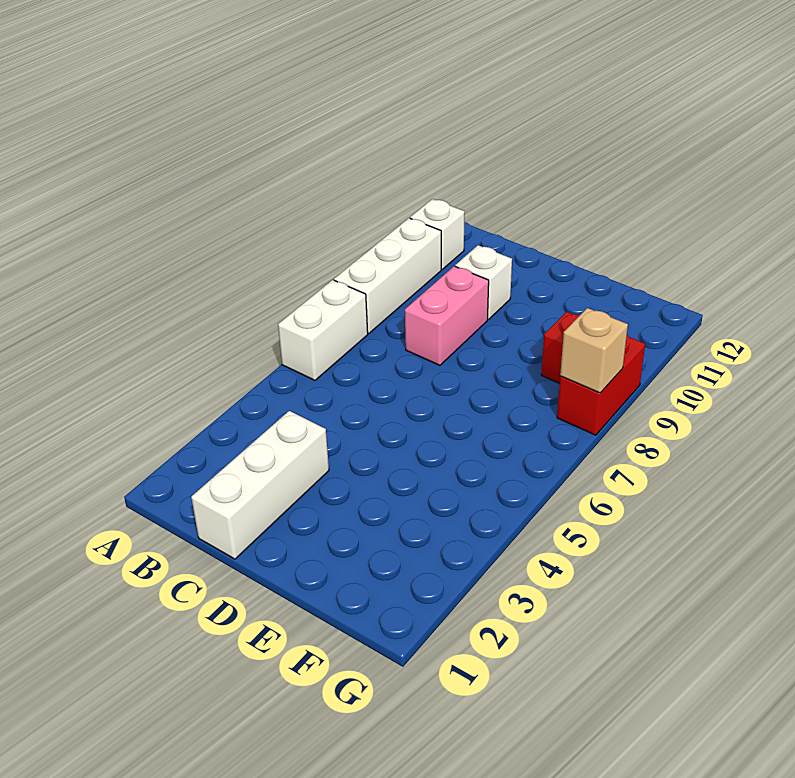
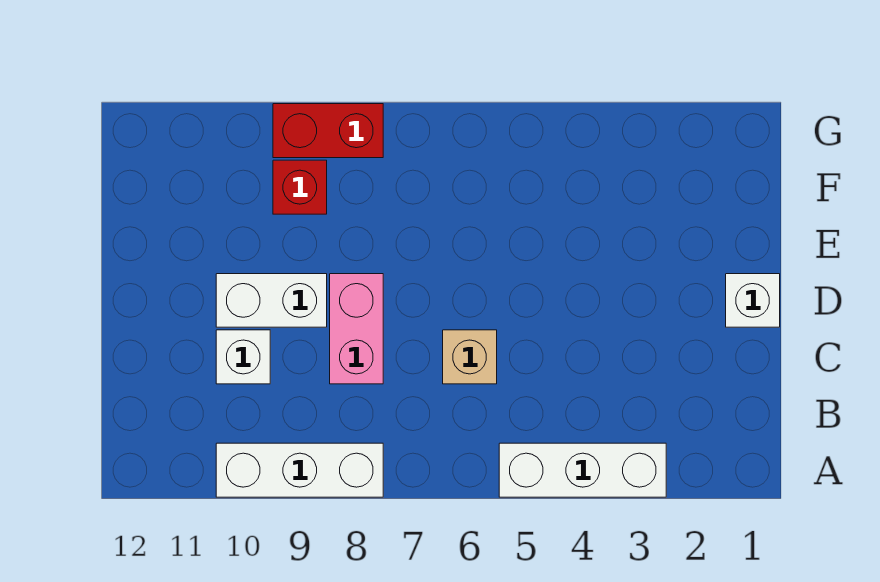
white 1x2 brick [278,280,368,380] -> white 1x2 brick moved to [216,274,327,327]
white 1x1 brick [410,199,465,269] -> white 1x1 brick moved to [726,274,780,327]
white 1x3 brick [191,411,329,559] -> white 1x3 brick moved to [499,443,666,497]
pink 1x2 brick [405,266,489,365] -> pink 1x2 brick turned to [330,274,383,384]
tan 1x1 brick [560,308,628,393] -> tan 1x1 brick moved to [443,330,497,384]

